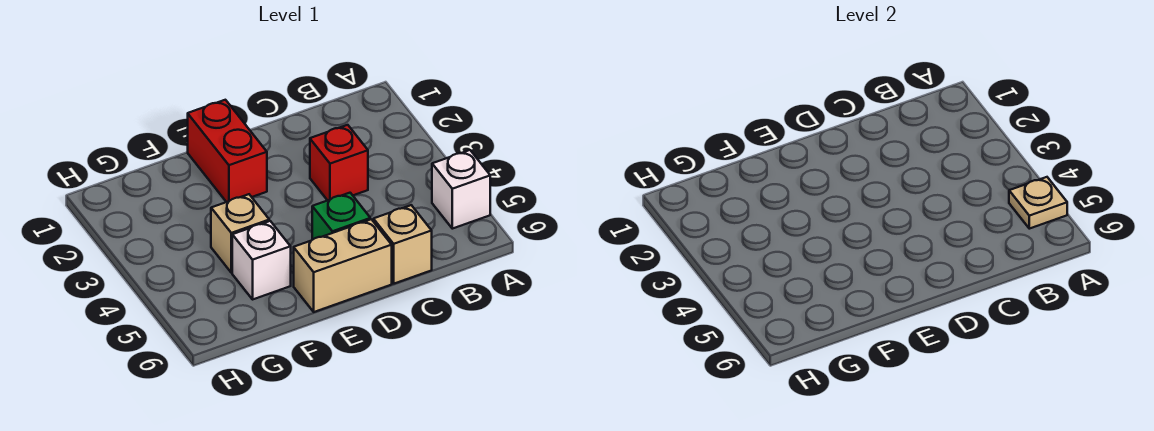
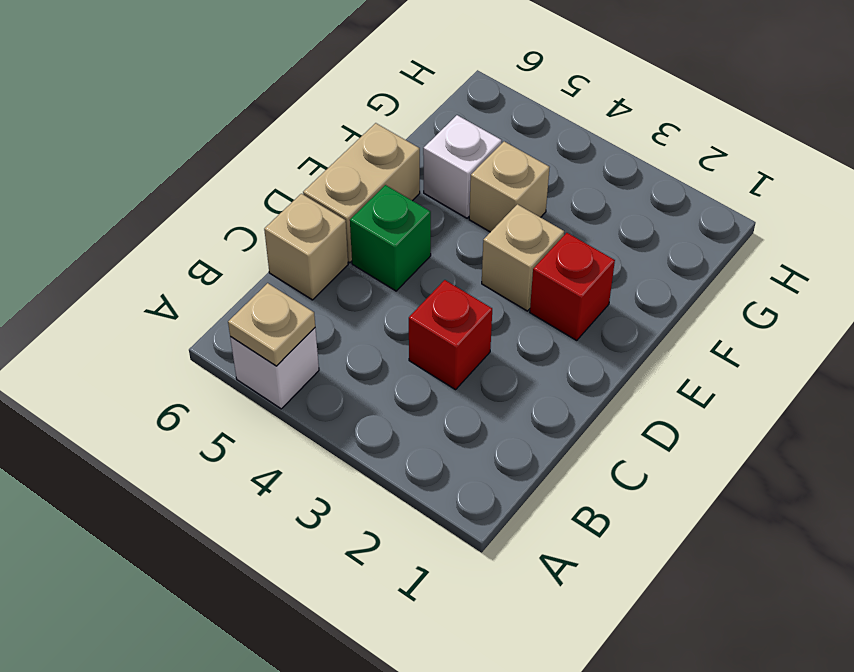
red 1x2 brick [188,100,267,202] -> red 1x1 brick [530,233,615,340]
none -> tan 1x1 brick [482,204,564,311]

